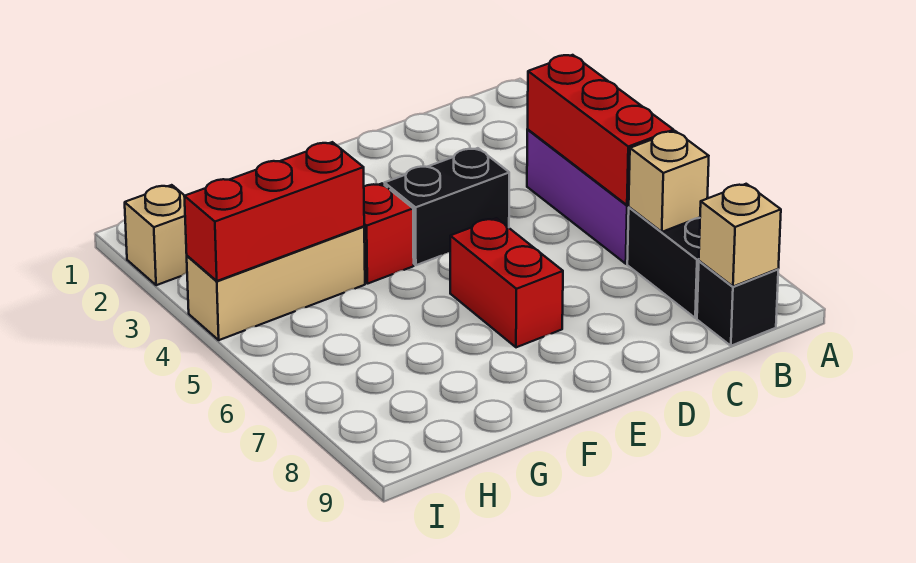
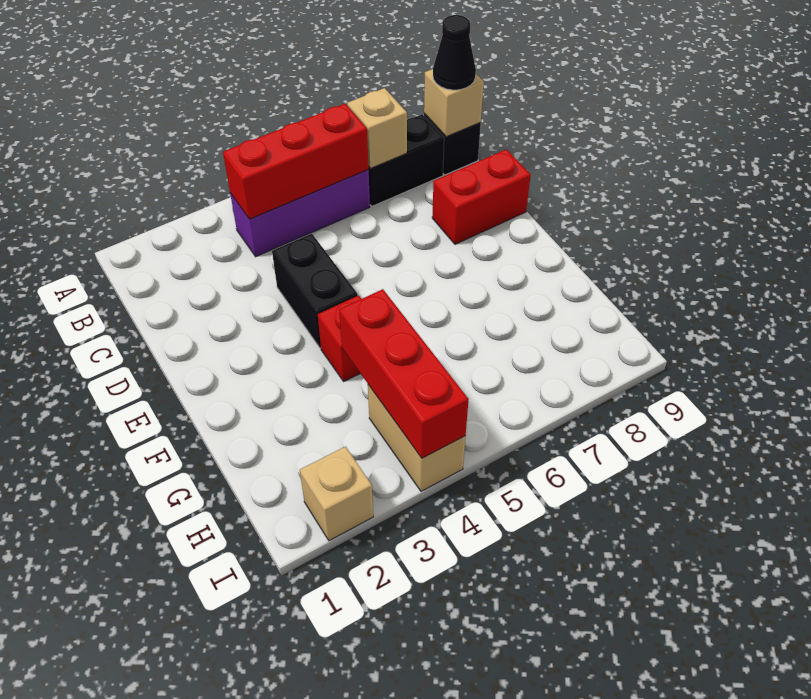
none -> black 1x1 cone [433,15,476,90]
red 1x2 brick [450,218,563,347] -> red 1x2 brick moved to [432,149,531,244]
tan 1x3 brick [187,226,365,340] -> tan 1x2 brick [368,385,466,491]

